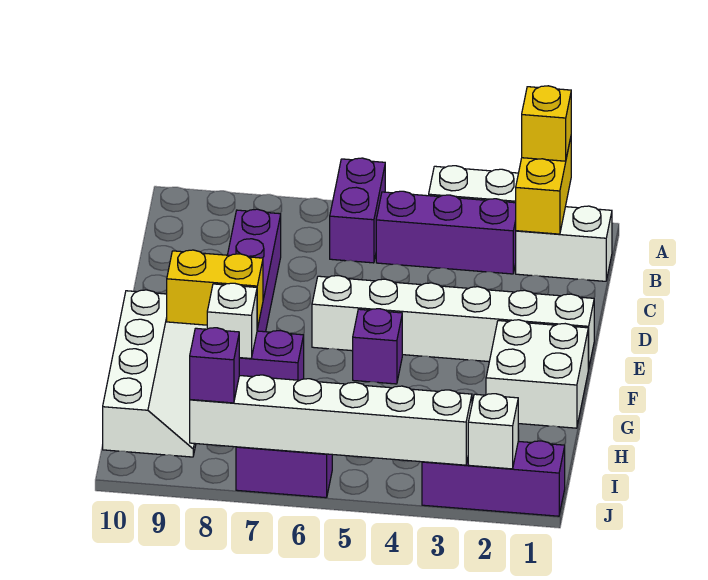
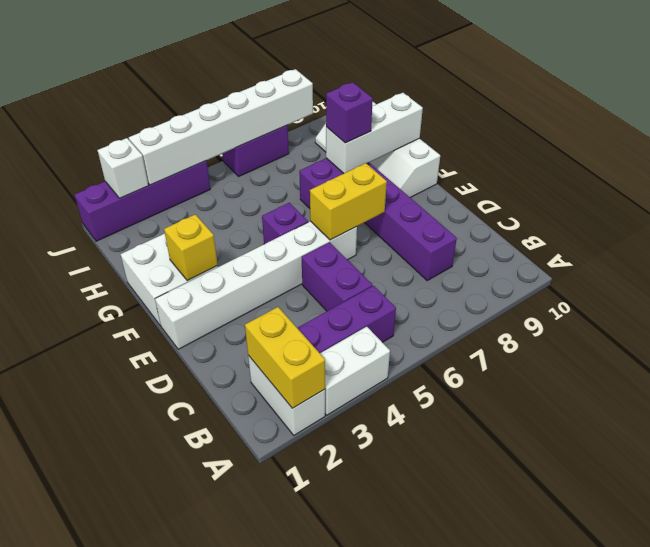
yellow 1x1 brick [522,86,571,161] -> yellow 1x1 brick moved to [164,214,218,281]
purple 1x2 brick [330,158,385,263] -> purple 1x2 brick moved to [302,242,372,311]
white 1x2 brick [516,206,612,281] -> white 1x2 brick turned to [248,355,325,435]
yellow 1x2 brick [167,250,263,329] -> yellow 1x2 brick moved to [310,163,387,240]
white 1x1 brick [207,283,257,358] -> white 1x3 brick [326,93,423,173]
purple 1x3 brick [422,441,565,516] -> purple 1x4 brick [75,161,210,241]
purple 1x1 brick [190,328,239,403] -> purple 1x1 brick moved to [326,82,373,143]

